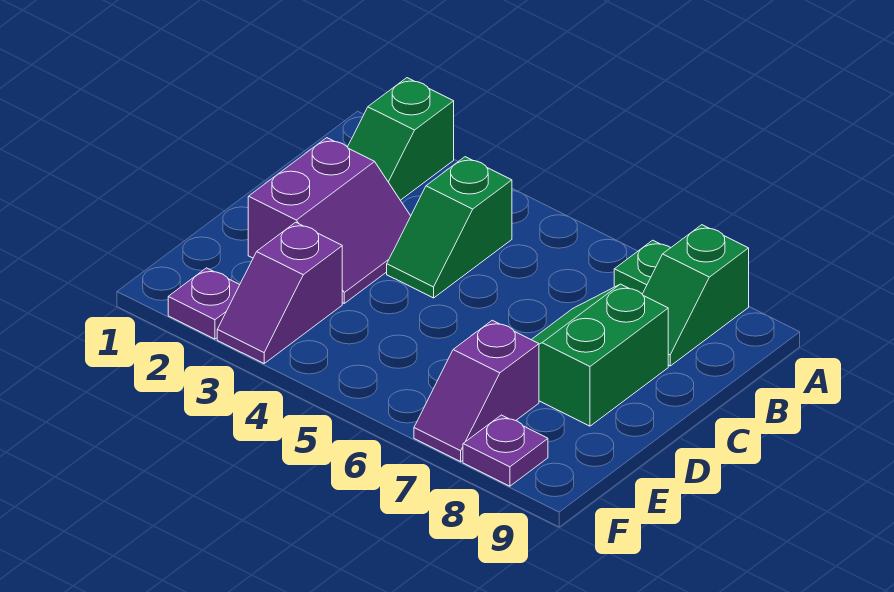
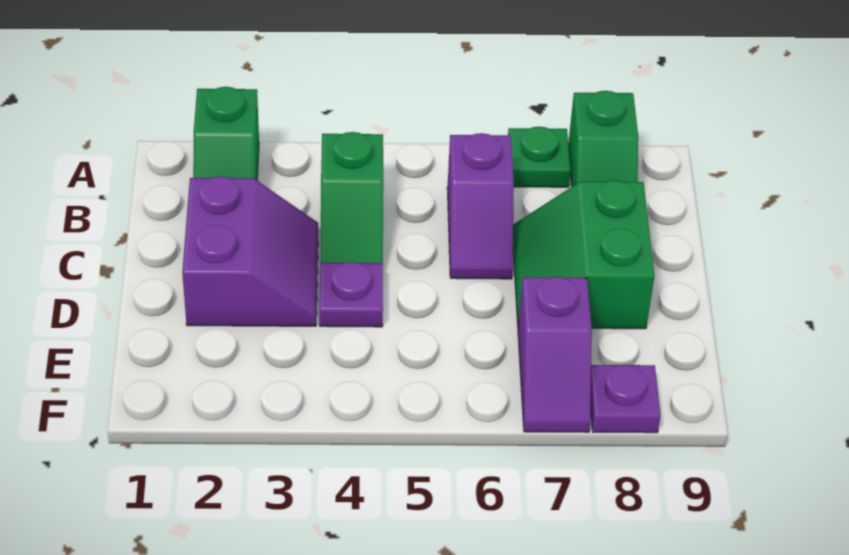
purple 1x2 slope [217,222,342,363] -> purple 1x2 slope moved to [447,133,514,279]
purple 1x1 plate [168,268,240,339] -> purple 1x1 plate moved to [319,262,383,327]

